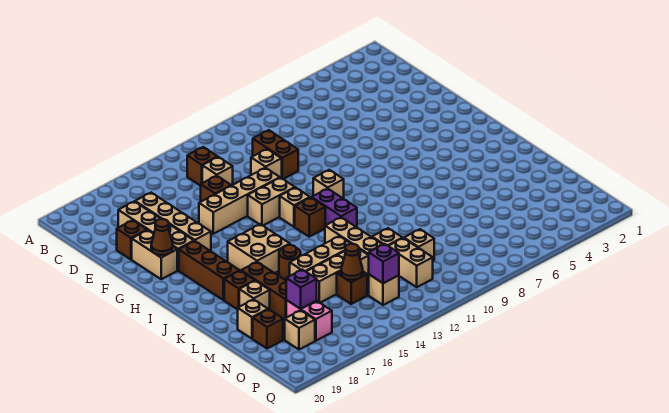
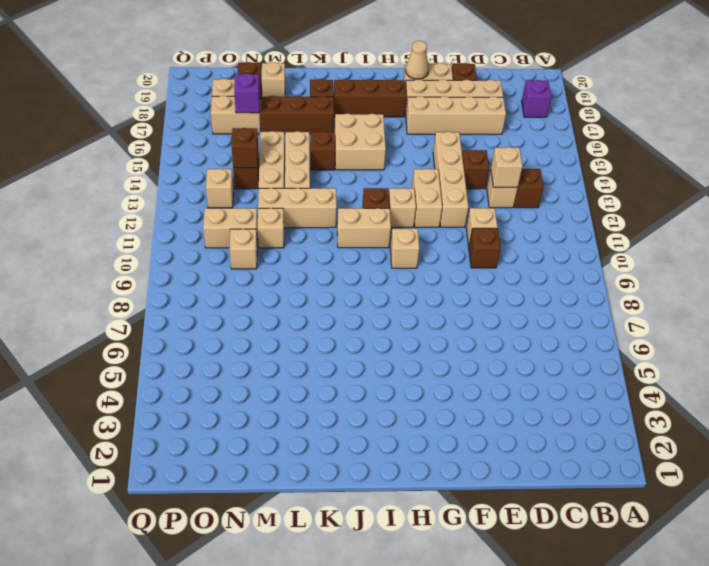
brown 1x2 brick [253,130,298,179] -> brown 1x1 brick [469,228,500,268]
brown 1x1 cone [151,219,173,255] -> tan 1x1 cone [406,41,429,79]
purple 1x2 brick [312,189,357,227] -> tan 1x2 brick [337,208,391,248]
brown 1x1 round brick [279,245,301,280] -> brown 1x1 brick [311,131,335,170]
tan 1x1 brick [239,281,270,310] -> tan 1x1 brick moved to [491,147,523,187]
brown 1x1 cone [341,244,363,280] -> brown 1x1 brick [232,128,258,168]
pink 1x2 brick [286,300,332,341] -> tan 1x2 brick [211,96,261,134]
purple 1x1 brick [369,244,399,283] -> purple 1x1 brick moved to [521,80,551,117]

